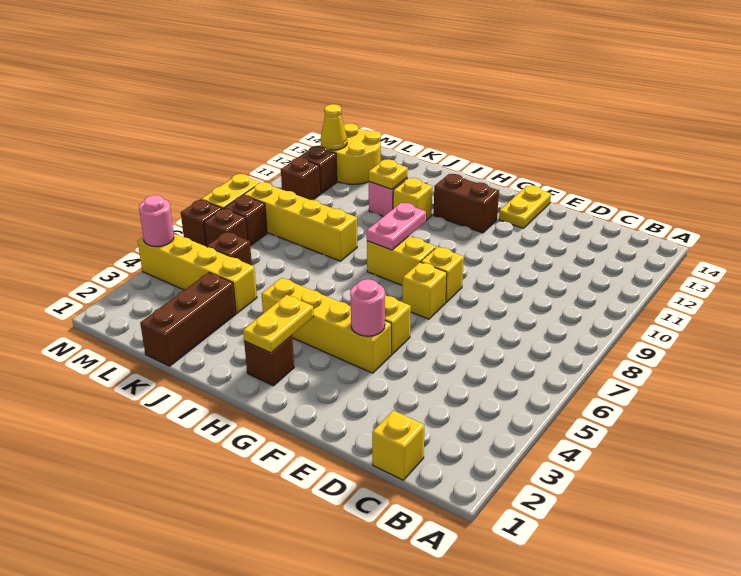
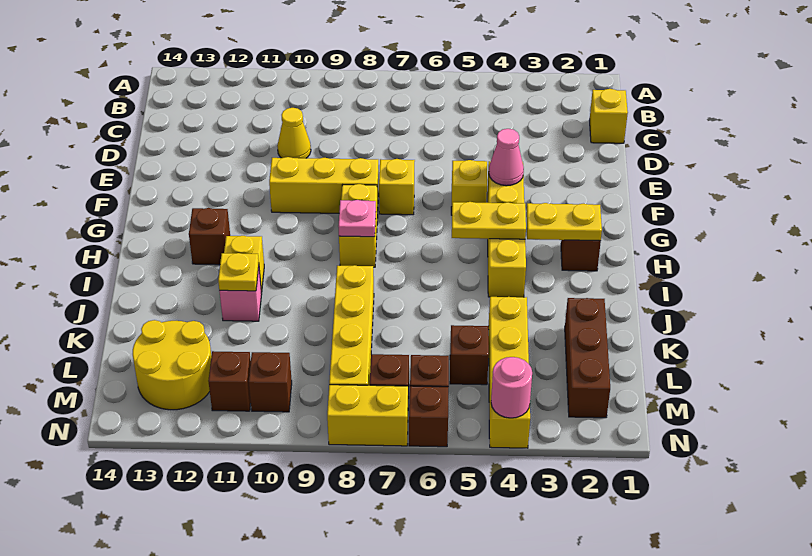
pink 1x1 round brick [350,279,385,336] -> pink 1x1 cone [489,129,524,186]
yellow 1x1 brick [421,247,464,303] -> yellow 1x3 brick [269,157,379,213]
yellow 1x2 plate [499,186,551,228] -> yellow 1x2 plate moved to [452,202,526,239]
brown 1x2 brick [434,174,499,233] -> brown 1x1 brick [189,208,230,265]
pink 1x2 plate [367,203,426,250] -> pink 1x1 plate [338,200,376,237]
brown 1x3 brick [140,273,236,366] -> brown 1x3 brick turned to [565,298,610,418]
yellow 1x1 cone [321,104,347,150] -> yellow 1x1 cone moved to [277,108,311,158]

